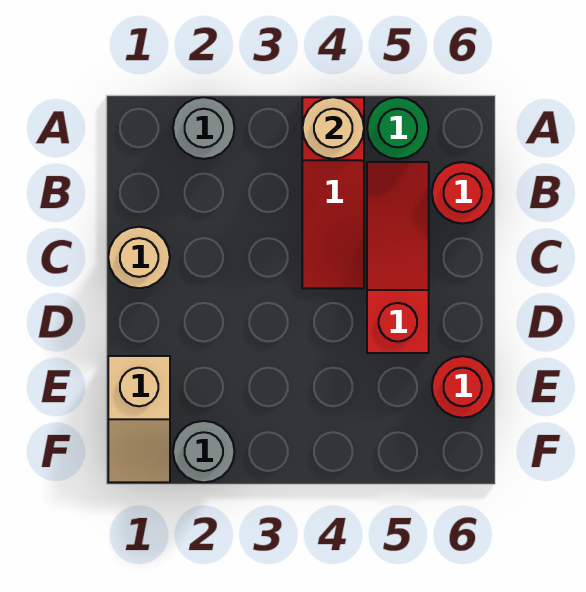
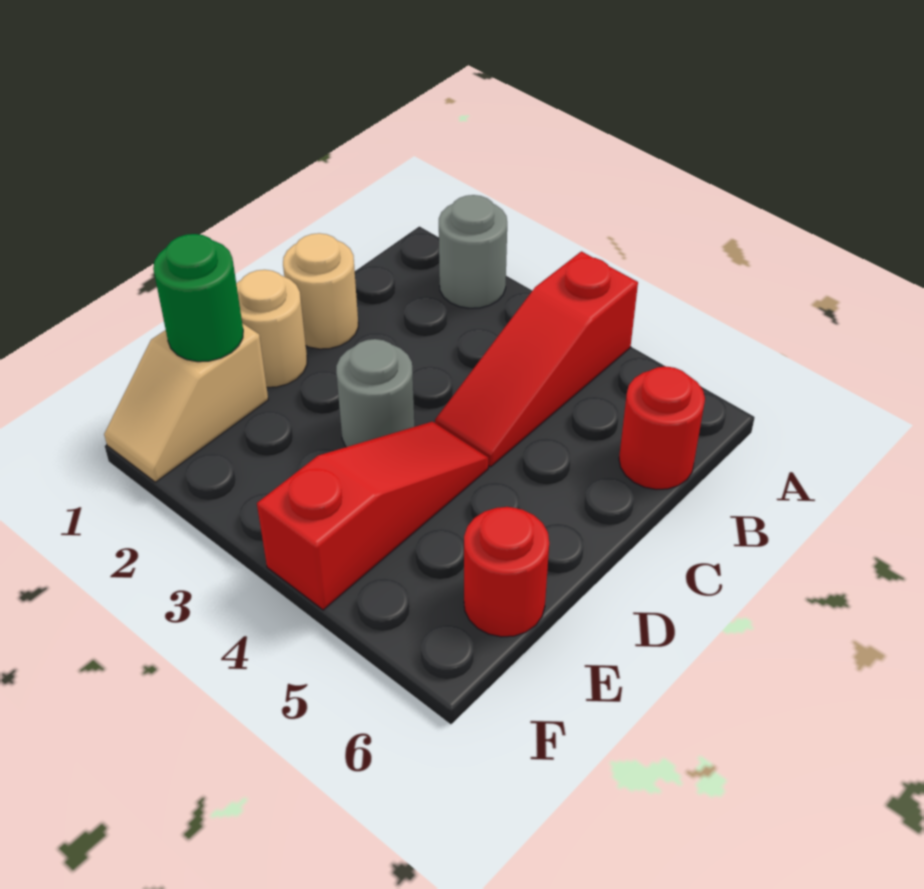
tan 1x1 round brick [302,97,364,159] -> tan 1x1 round brick moved to [236,270,307,387]
green 1x1 round brick [367,97,429,159] -> green 1x1 round brick moved to [153,234,243,362]
red 1x3 slope [367,162,429,353] -> red 1x3 slope moved to [257,422,488,610]
grey 1x1 round brick [173,421,235,482] -> grey 1x1 round brick moved to [336,339,414,447]

